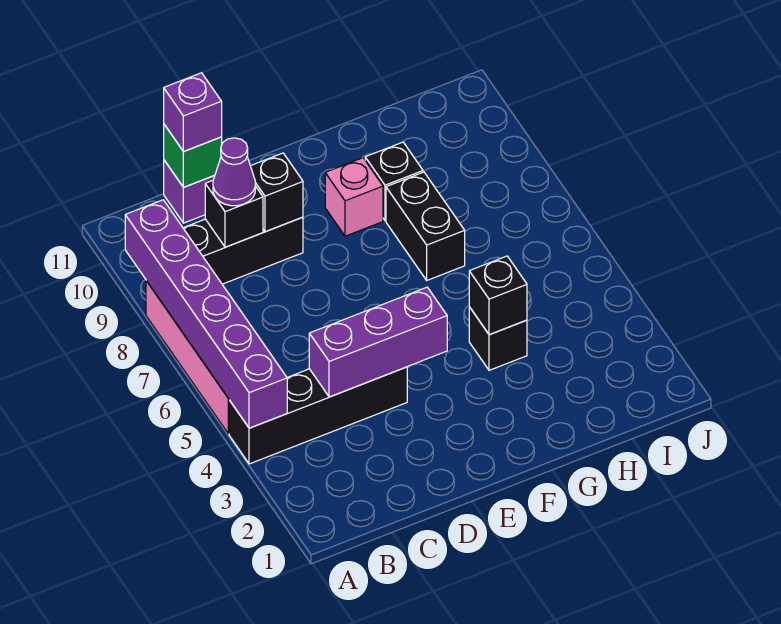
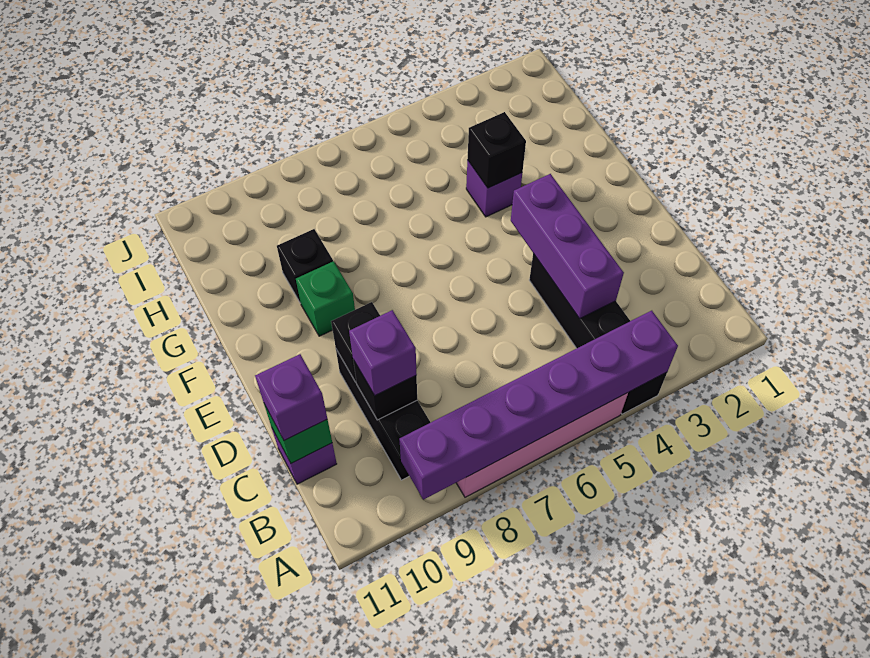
purple 1x1 cone [213,138,255,206] -> purple 1x1 brick [349,310,417,395]
pink 1x1 brick [325,158,383,236] -> green 1x1 brick [296,261,355,336]
black 1x1 brick [469,307,527,370] -> purple 1x1 brick [466,160,522,217]
black 1x2 brick [386,172,465,280] -> none

